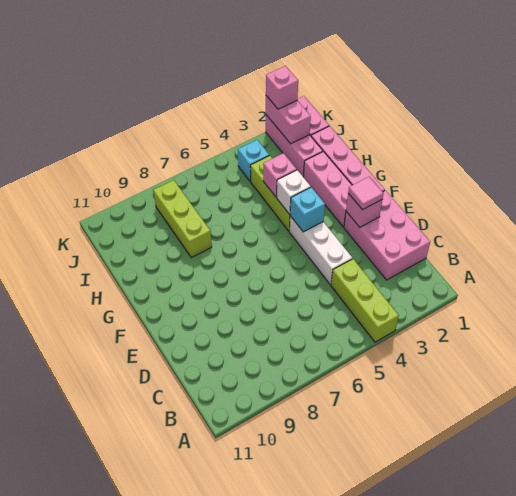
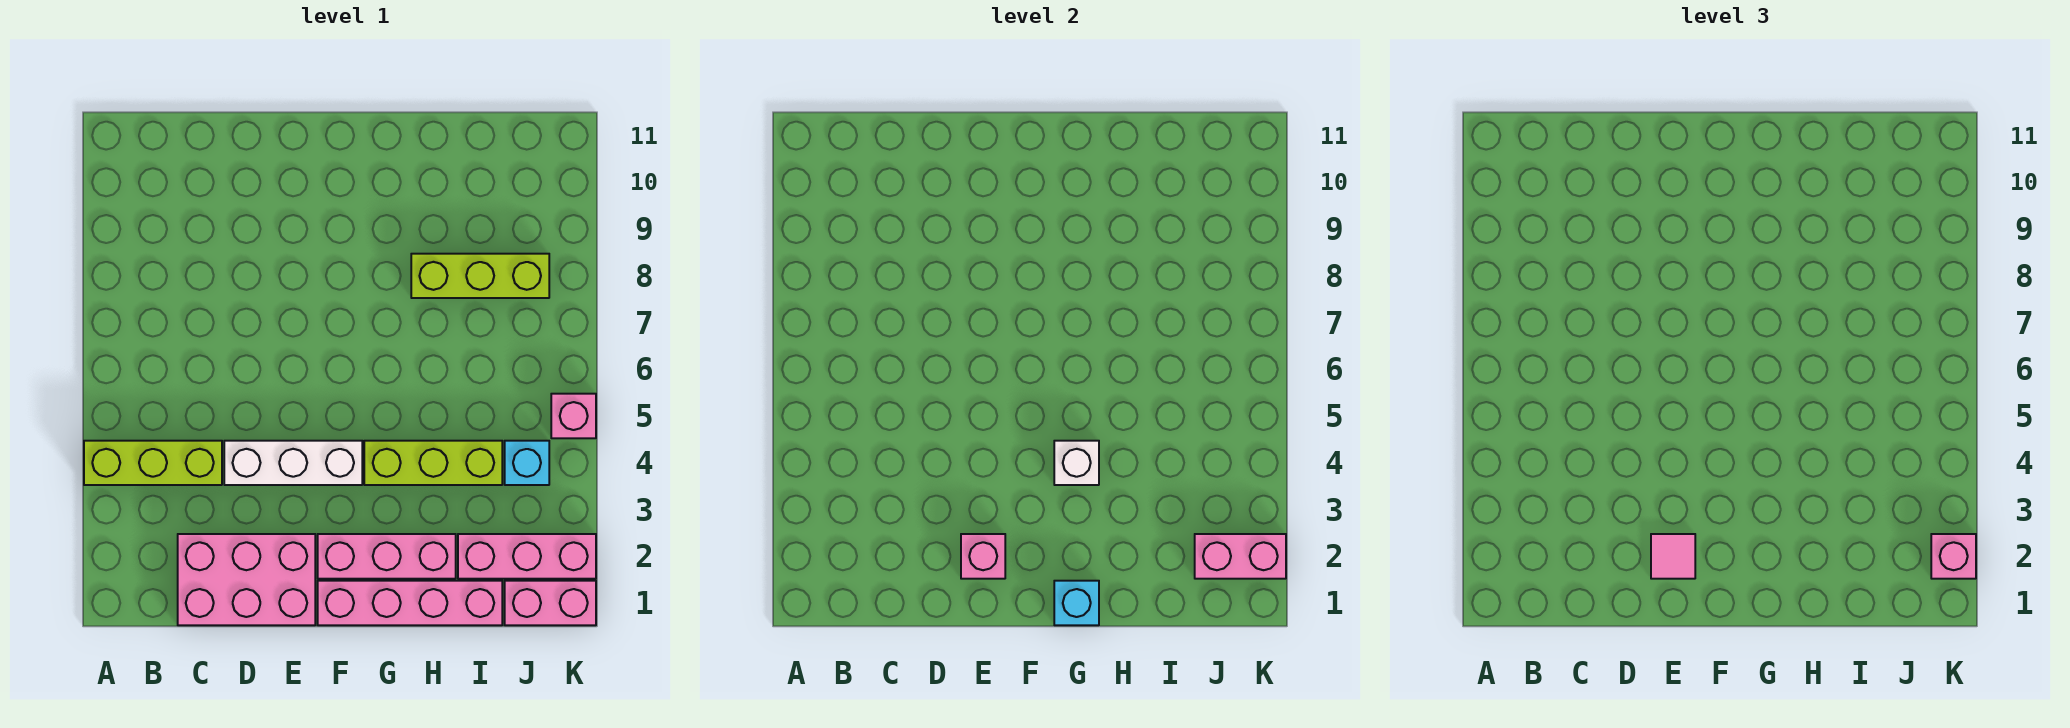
cyan 1x1 brick [290,187,325,232] -> cyan 1x1 brick moved to [1054,581,1099,625]
pink 1x1 brick [263,153,297,197] -> pink 1x1 brick moved to [551,394,596,438]

